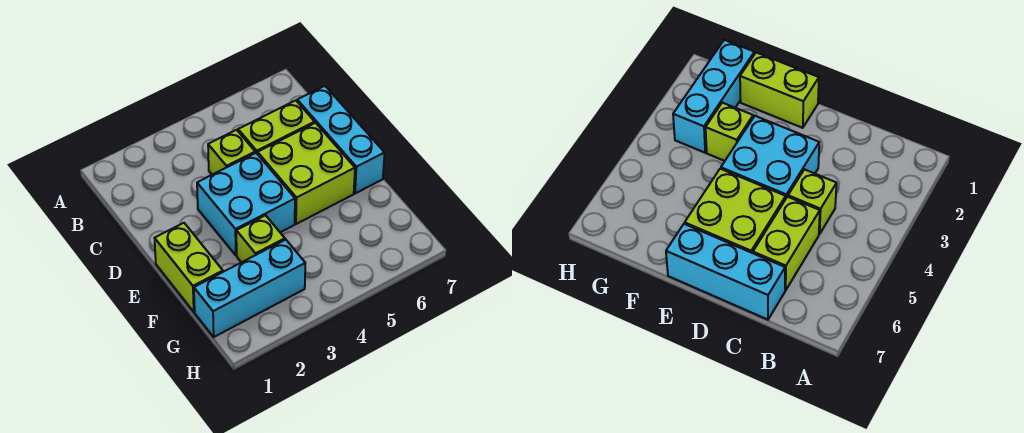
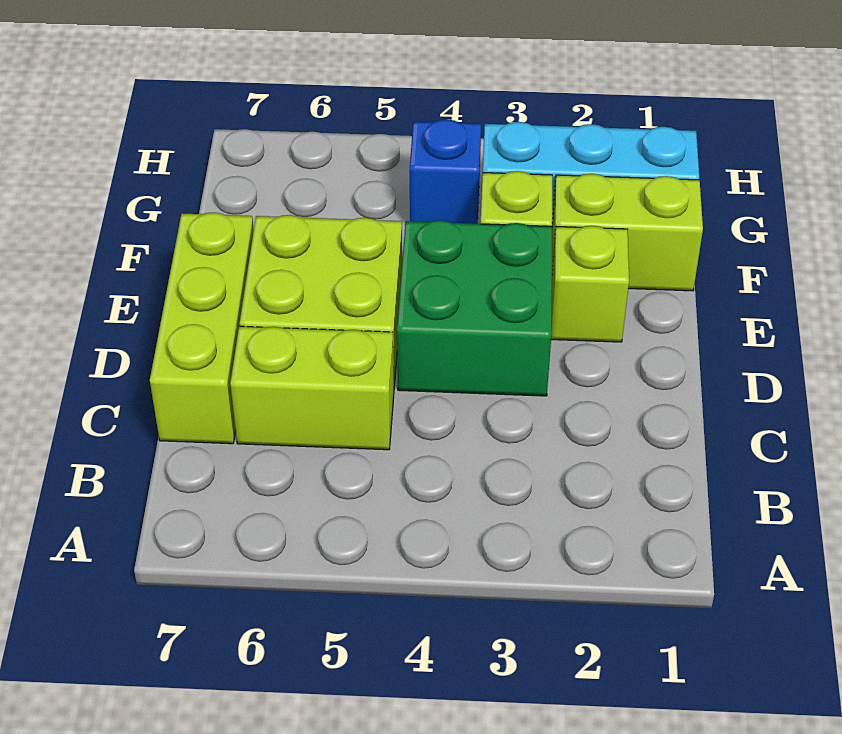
lime 1x1 brick [208,130,255,175] -> lime 1x1 brick moved to [551,226,629,342]
cyan 1x3 brick [297,86,384,193] -> lime 1x3 brick [150,212,254,444]
cyan 2x2 brick [197,153,295,255] -> green 2x2 brick [397,220,552,396]
lime 1x2 brick [155,223,223,312] -> lime 1x2 brick turned to [552,174,703,291]
none -> blue 1x1 brick [410,119,481,224]

